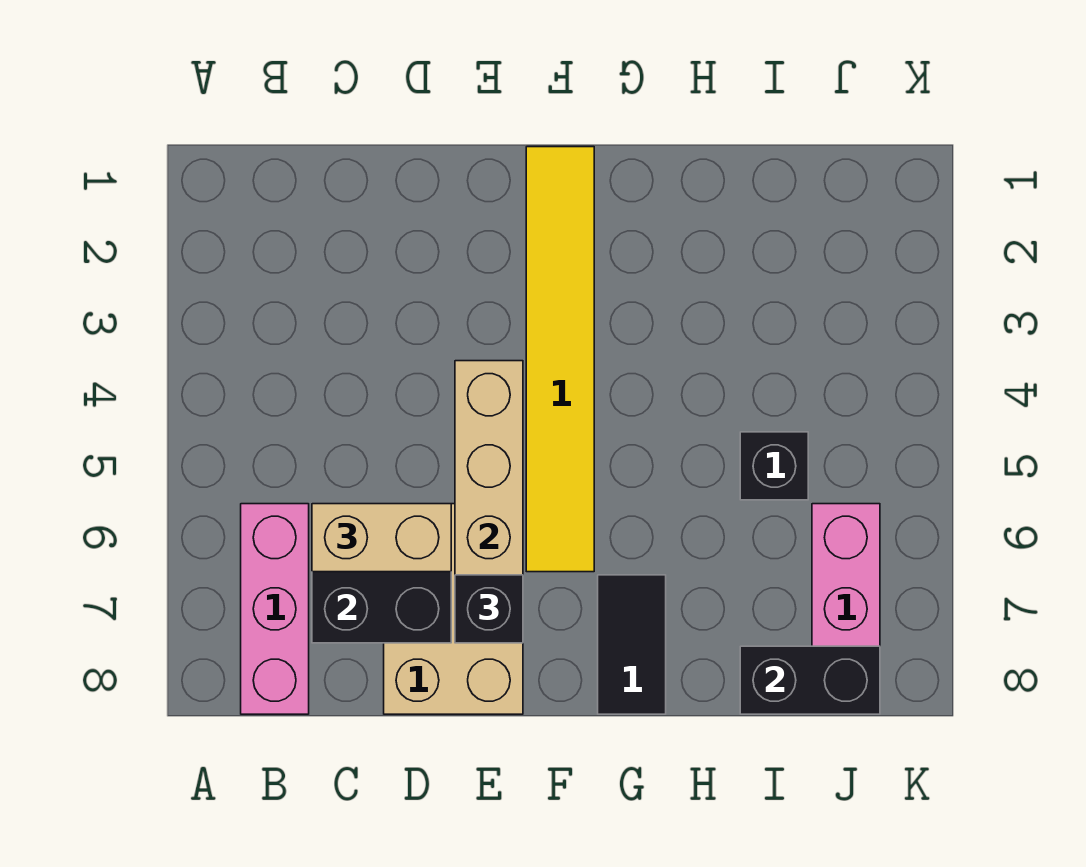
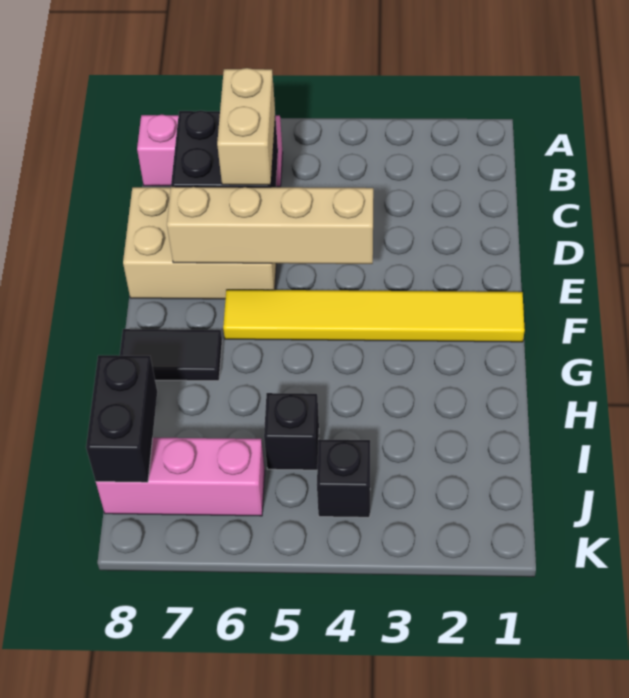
black 1x1 brick [455,575,523,643] -> black 1x1 brick moved to [317,439,370,517]

